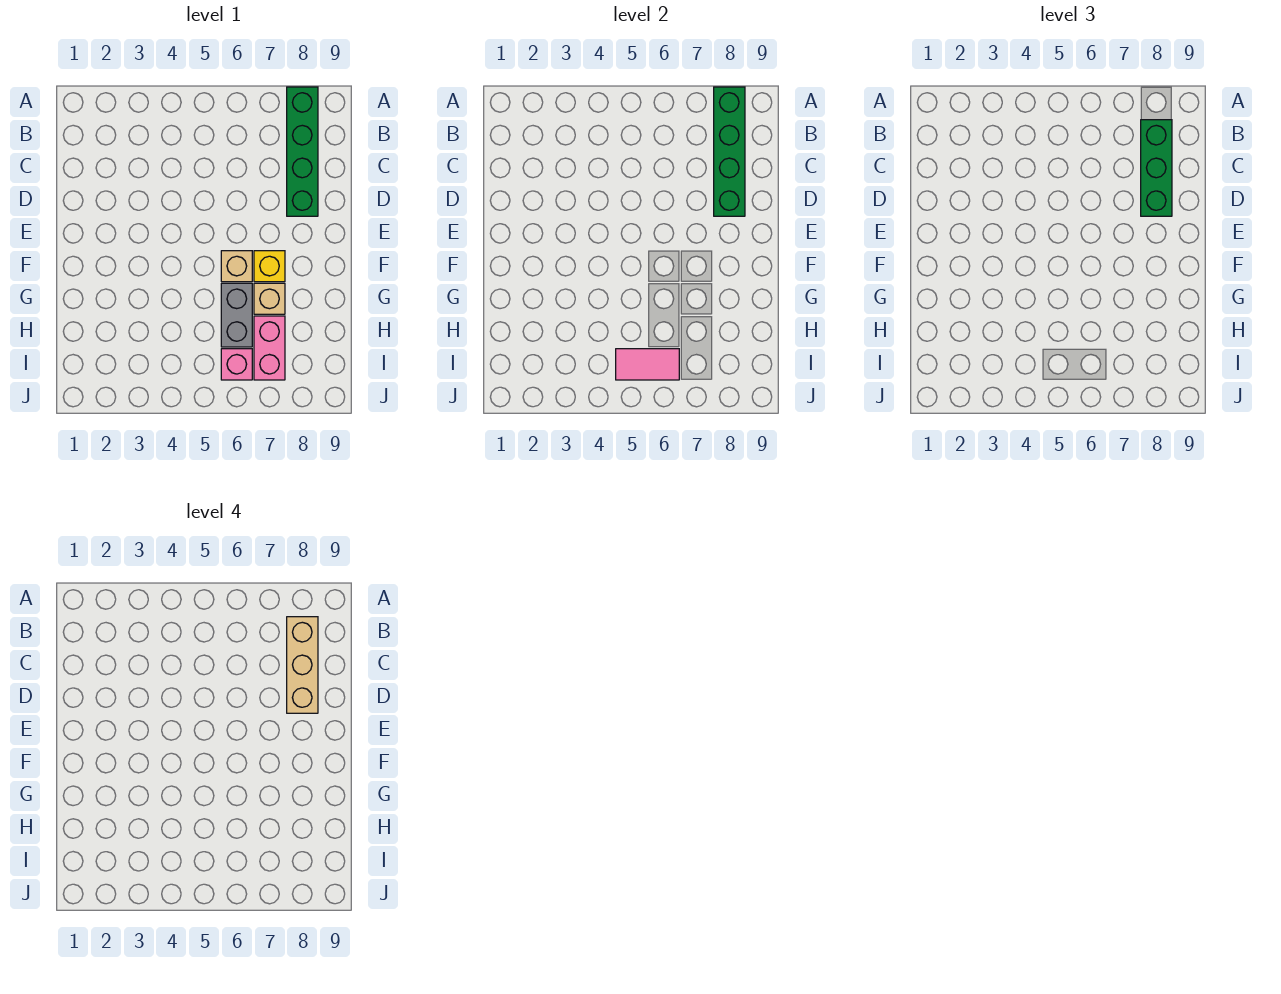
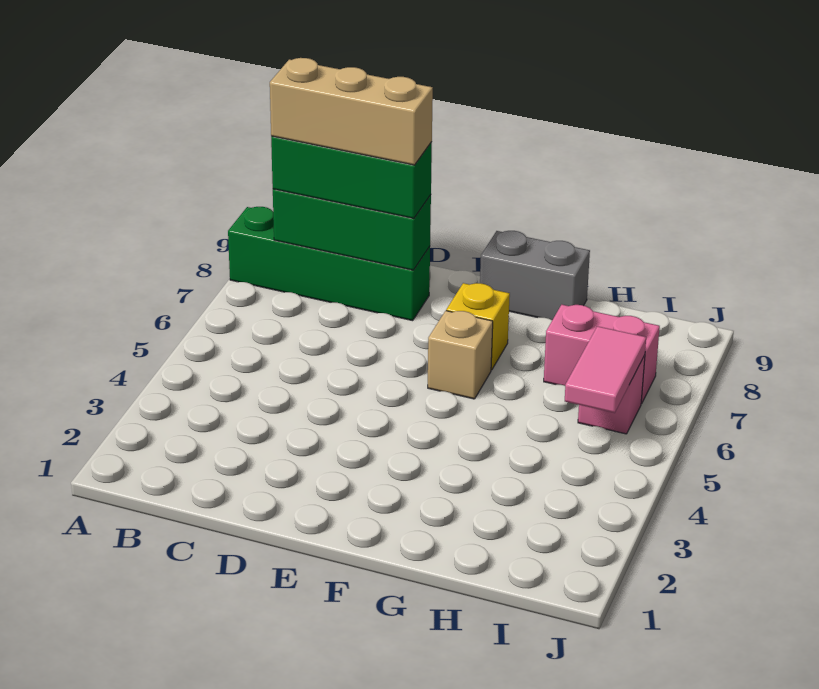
green 1x4 brick [714,87,745,216] -> green 1x3 brick [273,189,431,270]
grey 1x2 brick [221,283,252,347] -> grey 1x2 brick moved to [480,231,590,320]
tan 1x1 brick [254,283,285,314] -> none

